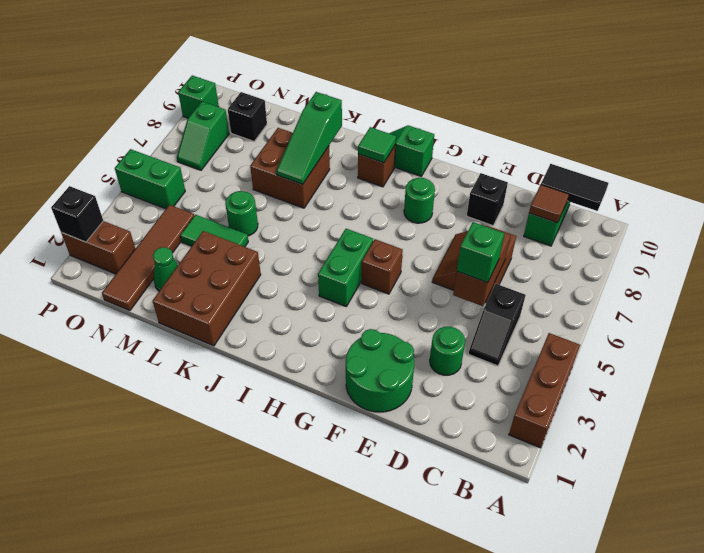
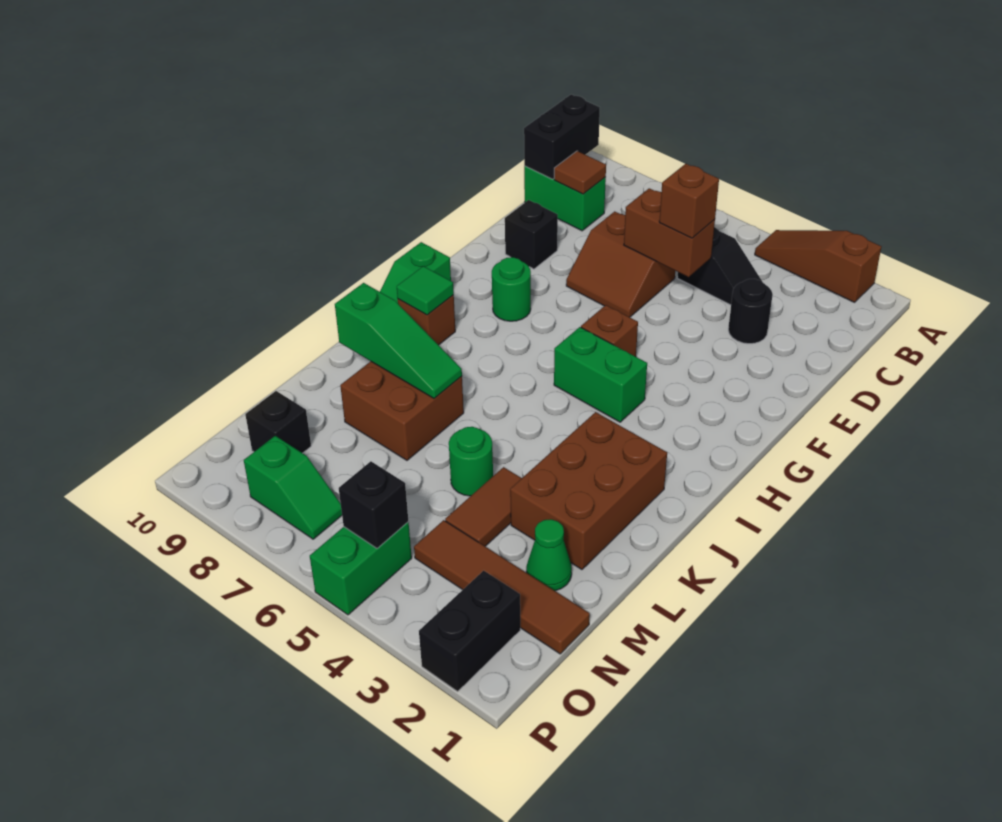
brown 1x3 brick [509,333,580,448] -> brown 1x3 slope [755,230,881,302]
black 1x2 tile [541,164,608,211] -> black 1x2 brick [524,95,600,179]
green 1x1 round brick [430,327,465,375] -> black 1x1 round brick [728,279,773,344]
green 1x1 brick [457,222,504,283] -> brown 1x1 brick [659,164,719,238]
green 2x2 round brick [346,329,414,412] -> none
brown 2x3 brick [153,231,261,346] -> brown 2x3 brick turned to [510,412,667,569]
green 1x2 tile [180,215,248,247] -> brown 1x2 tile [445,467,522,546]
brown 1x2 brick [61,221,135,274] -> black 1x2 brick [419,571,520,692]
black 1x1 brick [51,186,103,242] -> black 1x1 brick moved to [339,461,408,548]
green 1x1 brick [178,75,219,118] -> none

